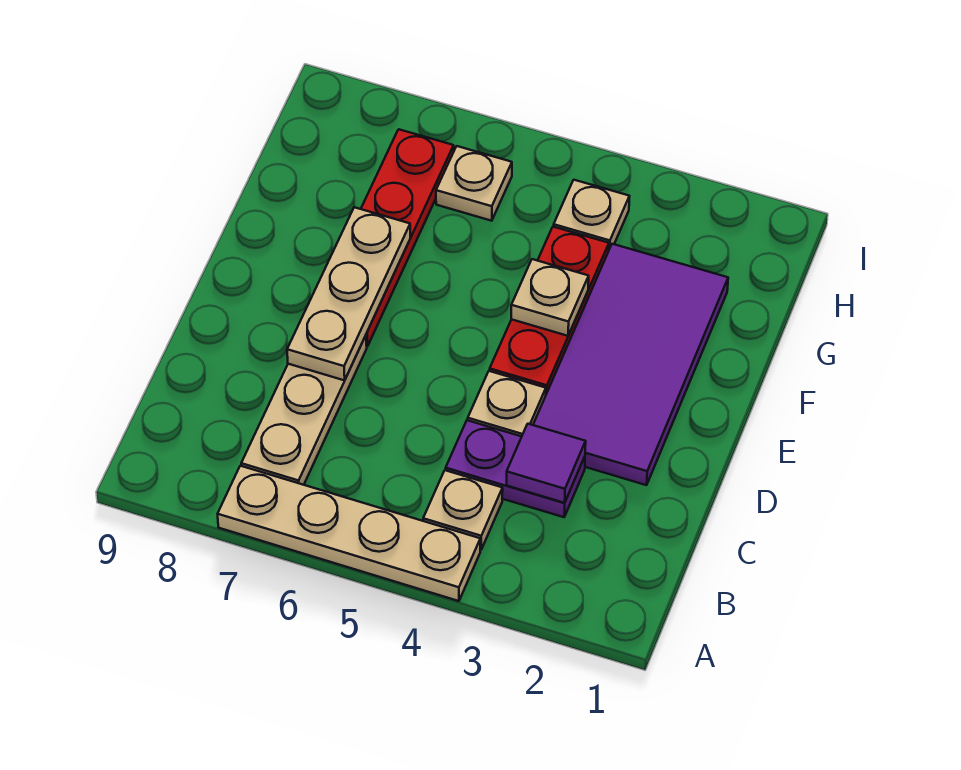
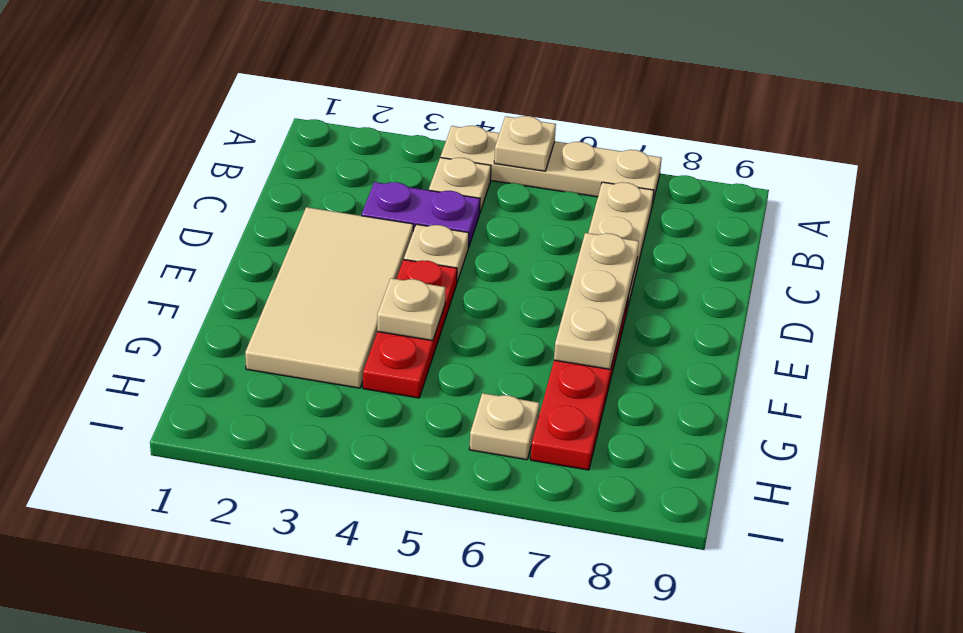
purple 1x1 tile [507,424,586,503] -> none
purple 2x4 tile [533,244,728,485] -> tan 2x4 tile [245,207,413,388]
tan 1x1 plate [554,180,630,249] -> tan 1x1 plate moved to [494,116,556,171]

